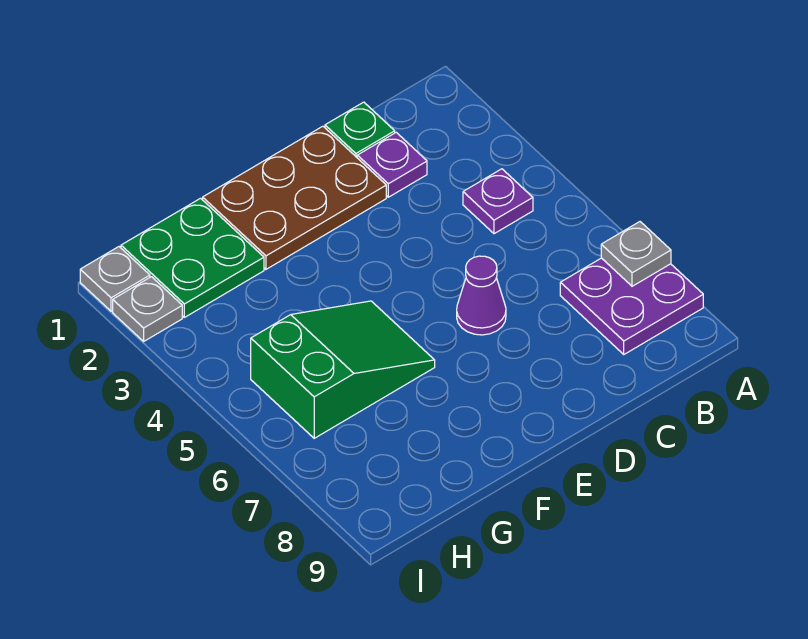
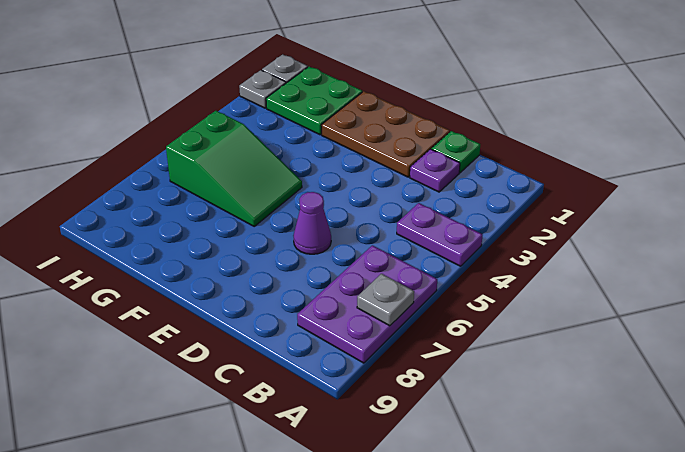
purple 2x2 plate [560,258,703,354] -> purple 2x3 plate [297,245,437,363]
purple 1x1 plate [463,169,533,234] -> purple 1x2 plate [397,203,483,266]

